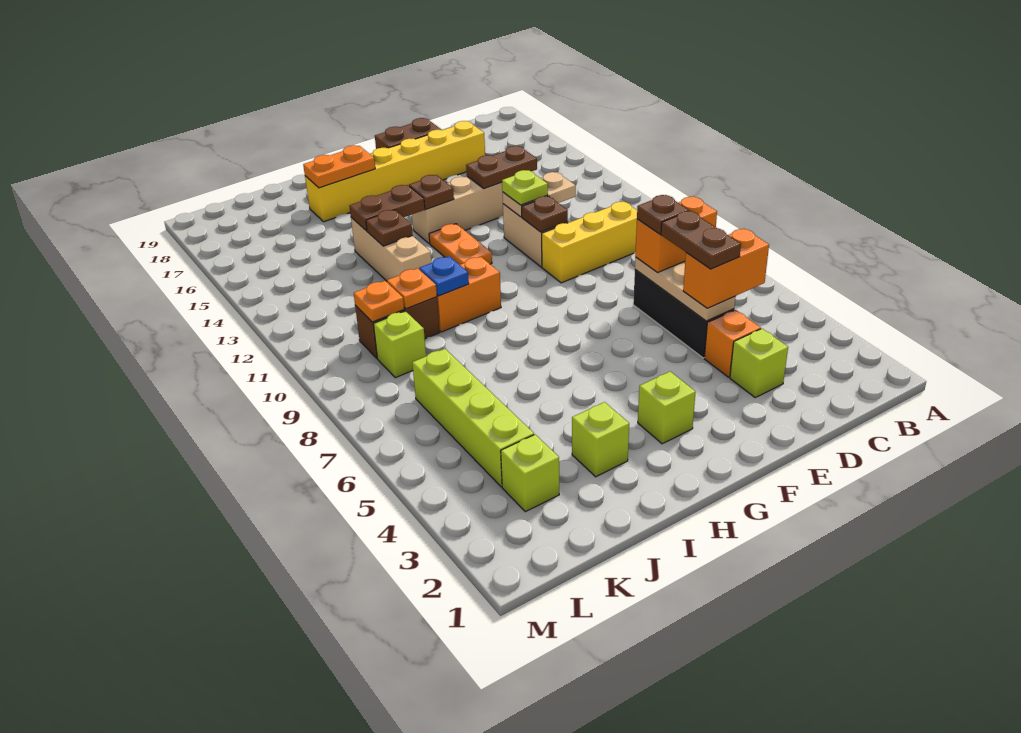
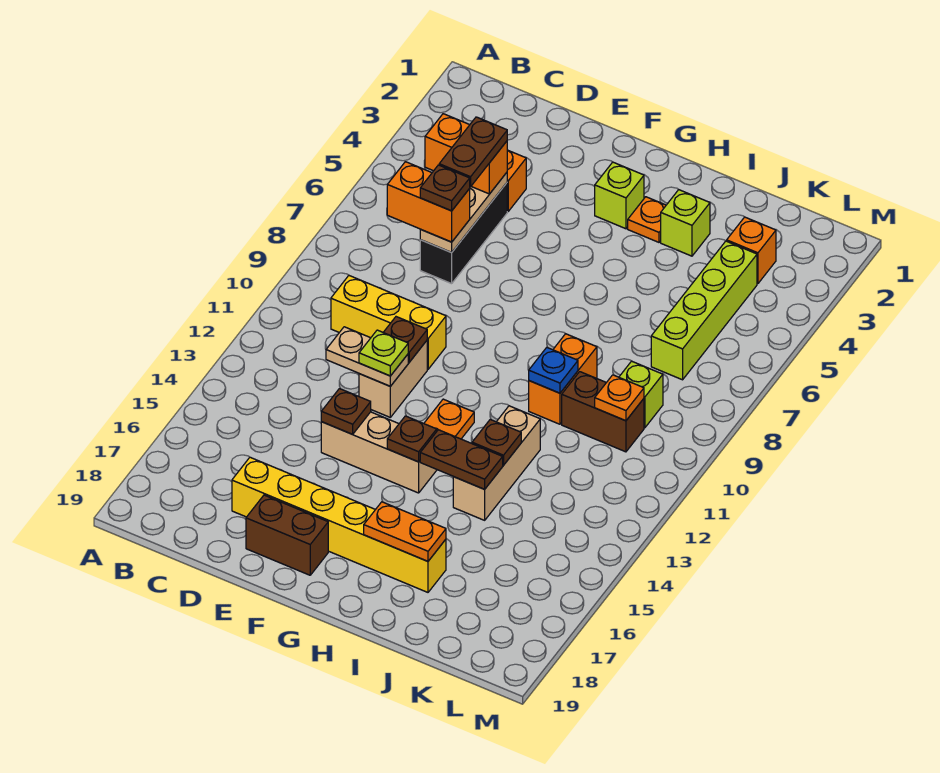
lime 1x1 brick [730,329,788,397] -> none
brown 1x2 plate [466,146,537,189] -> brown 1x1 plate [321,389,371,434]
orange 1x2 brick [437,257,501,332] -> orange 1x2 brick turned to [529,334,597,424]
orange 1x1 plate [387,268,437,309] -> orange 1x1 plate moved to [628,197,666,242]
lime 1x1 brick [501,435,559,512] -> orange 1x1 brick [727,217,776,284]

